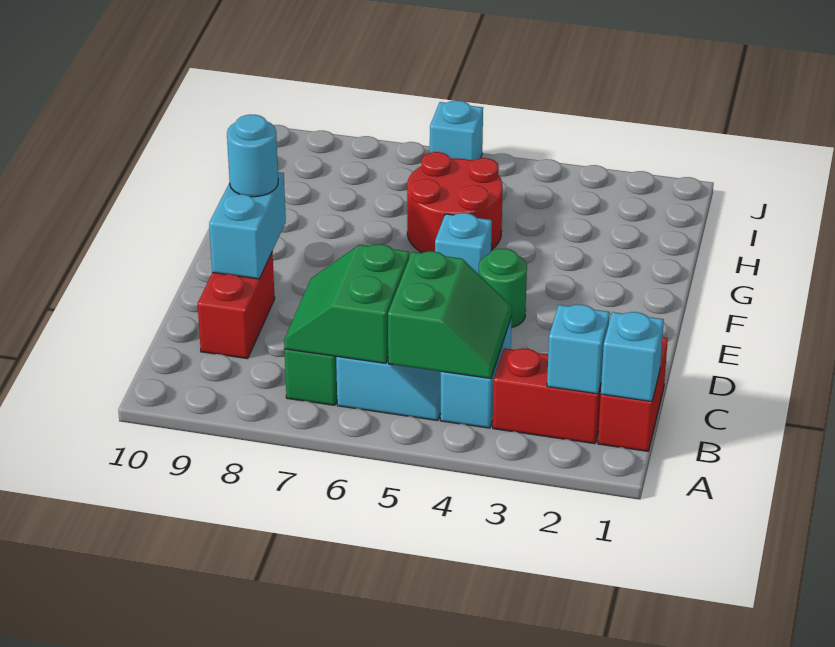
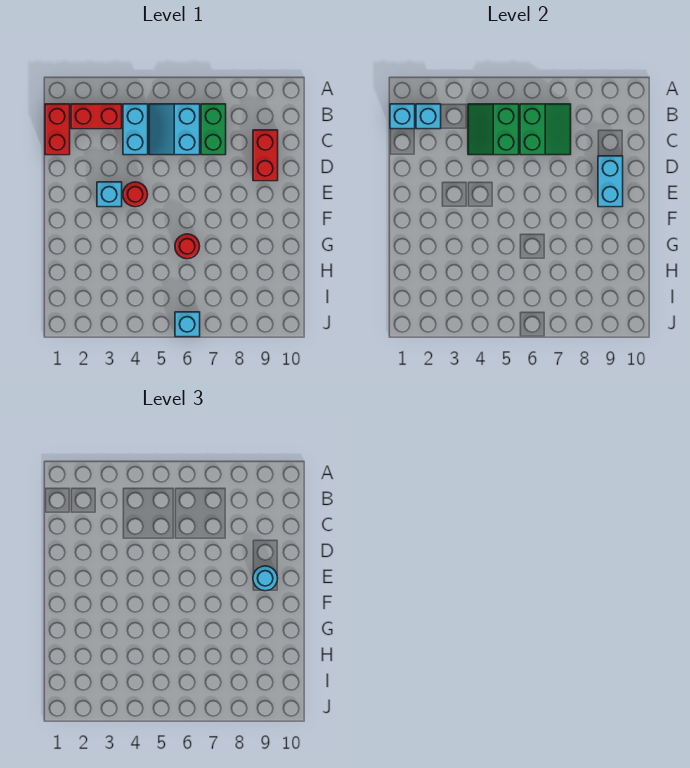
green 1x1 round brick [479,248,527,328] -> red 1x1 round brick [123,182,148,207]
cyan 1x1 brick [435,213,492,274] -> cyan 1x1 brick moved to [97,182,122,207]
red 2x2 round brick [407,152,503,253] -> red 1x1 round brick [175,234,200,259]

